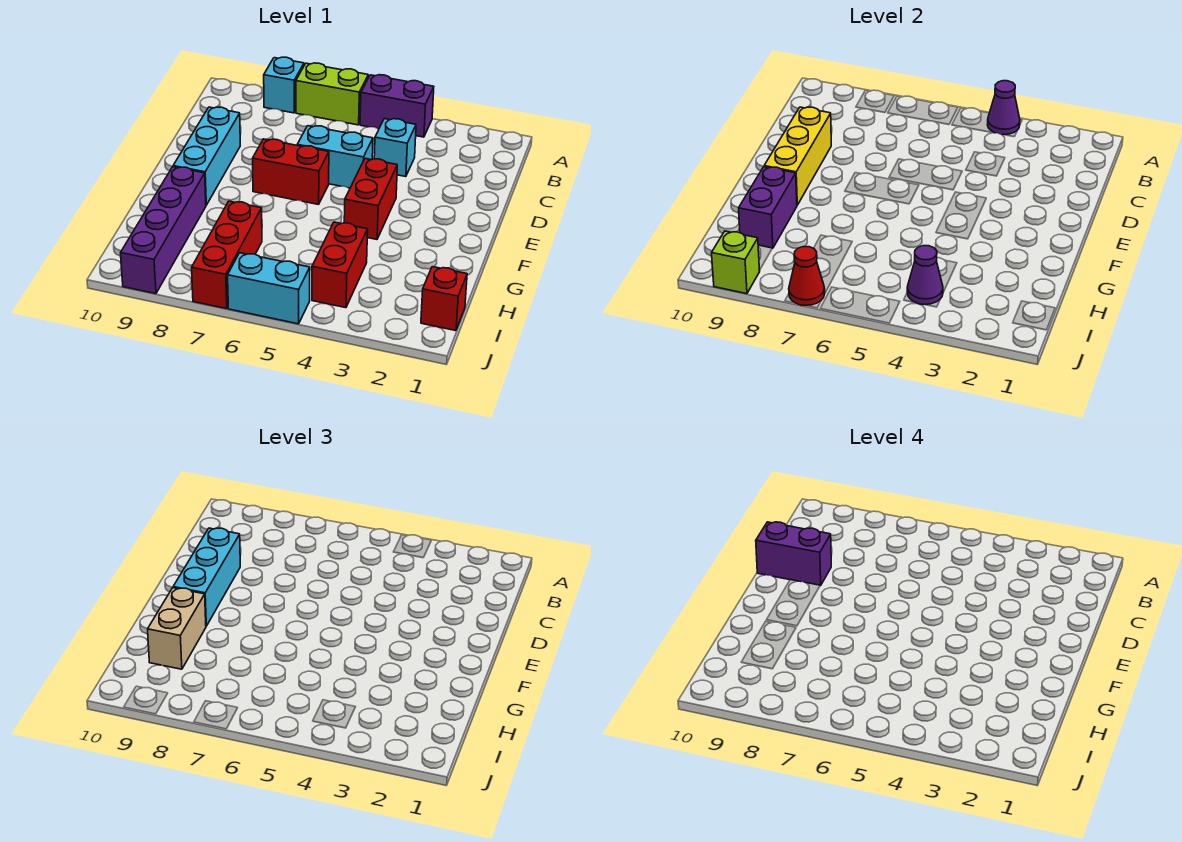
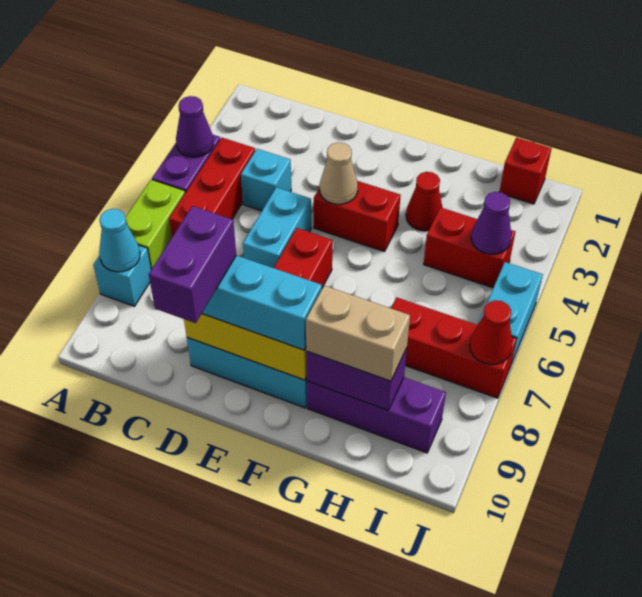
none -> cyan 1x1 cone [99,209,140,272]
none -> red 1x3 brick [169,138,255,237]
none -> tan 1x1 cone [320,143,358,204]
none -> red 1x1 cone [406,172,443,231]
purple 1x4 brick [121,167,206,294] -> purple 1x3 brick [307,377,446,453]
lime 1x1 brick [712,231,760,294] -> none

